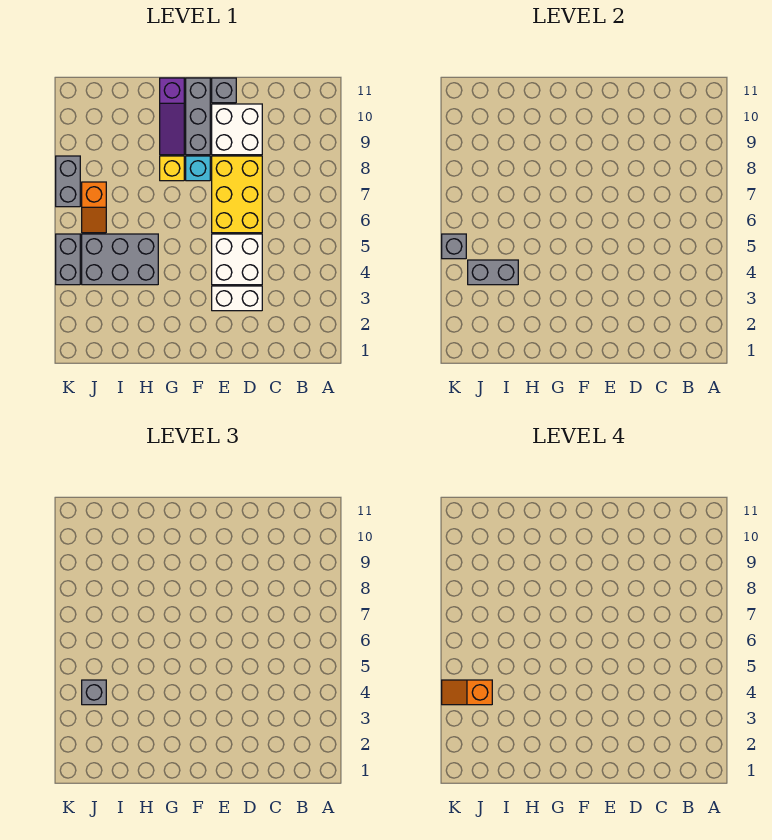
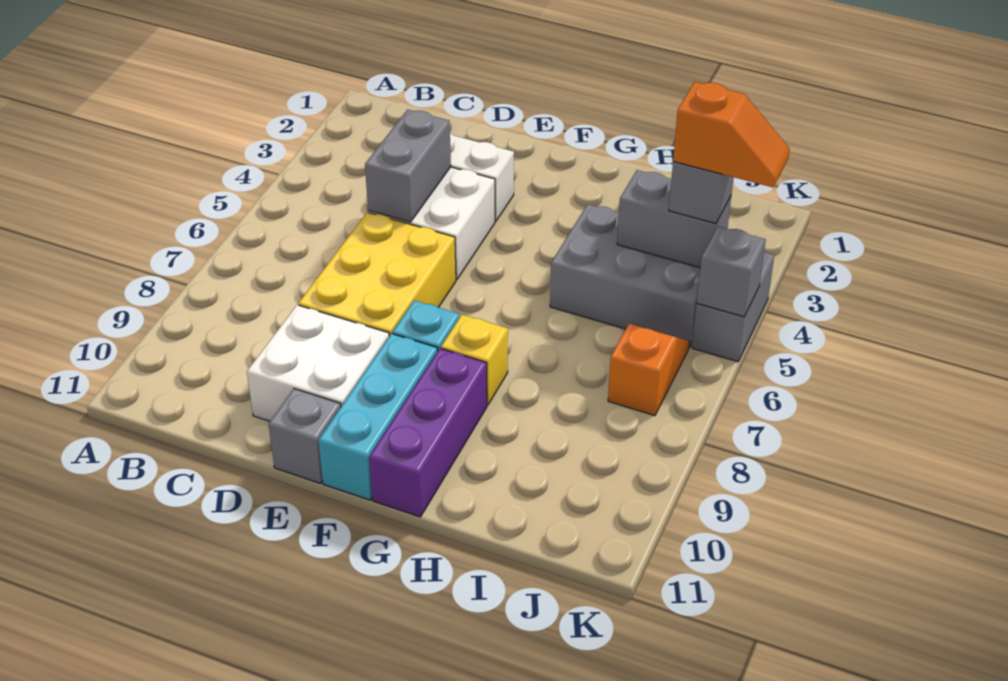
grey 1x3 brick [186,78,210,155] -> cyan 1x3 brick [318,334,438,500]
purple 1x3 slope [160,78,184,155] -> purple 1x3 brick [369,349,487,517]
grey 1x2 brick [56,156,80,207] -> grey 1x2 brick moved to [365,110,451,222]

